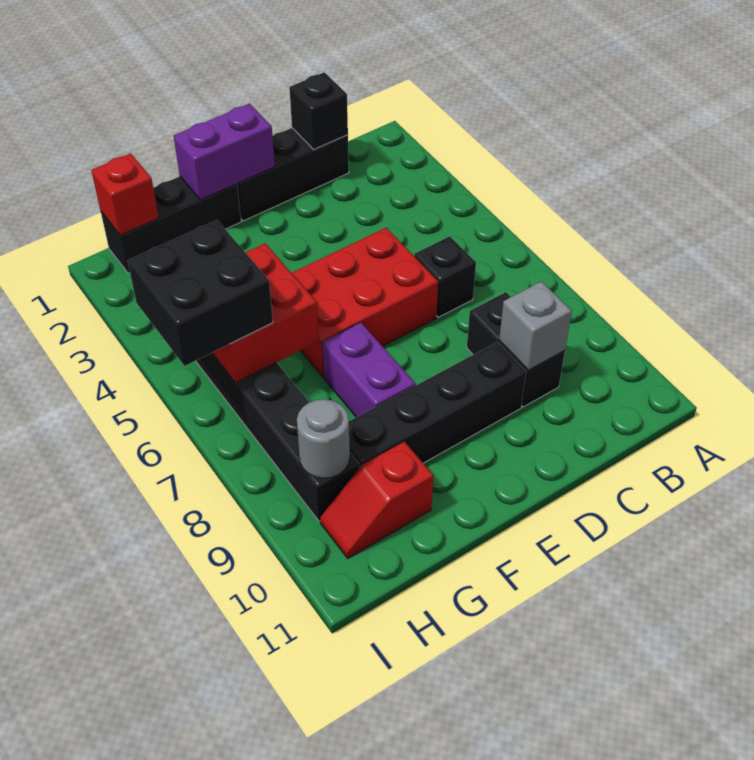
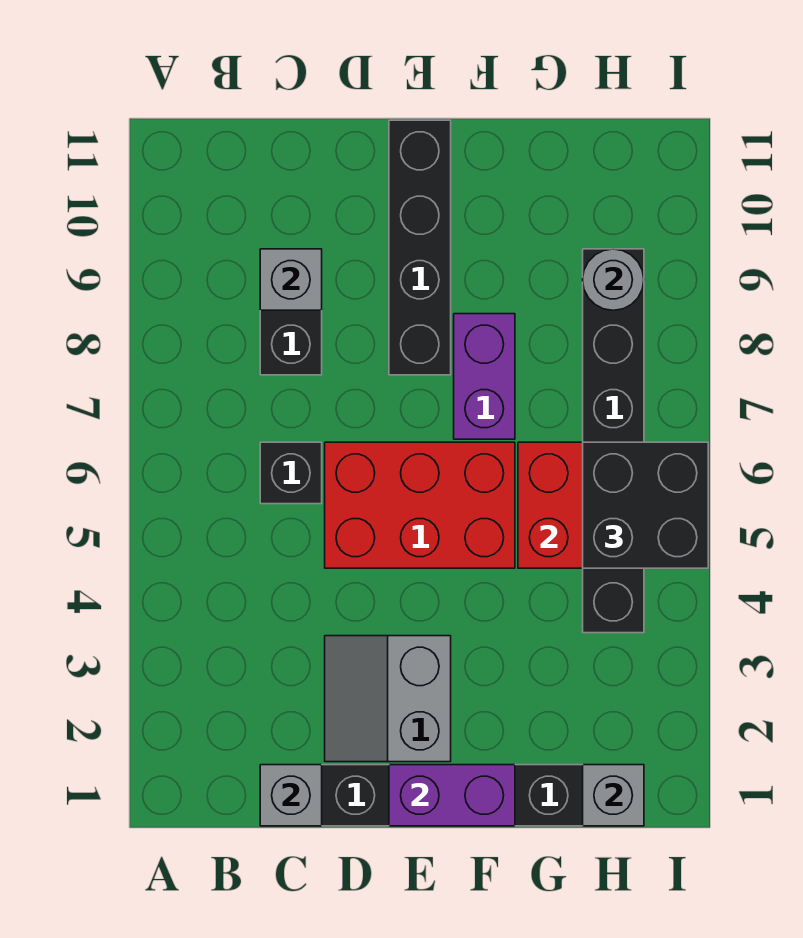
black 1x1 brick [289,72,348,149] -> grey 1x1 brick [260,765,322,826]
none -> grey 2x2 slope [325,636,451,762]
black 1x4 brick [349,342,526,467] -> black 1x4 brick turned to [389,120,451,375]
red 1x2 slope [320,442,433,558] -> none
red 1x1 brick [92,153,159,235] -> grey 1x1 brick [583,765,644,826]

